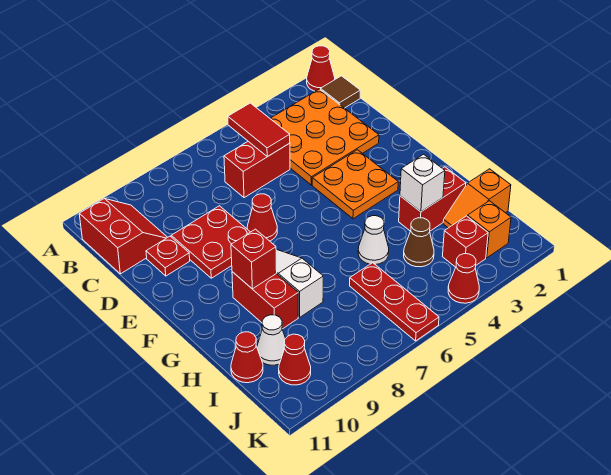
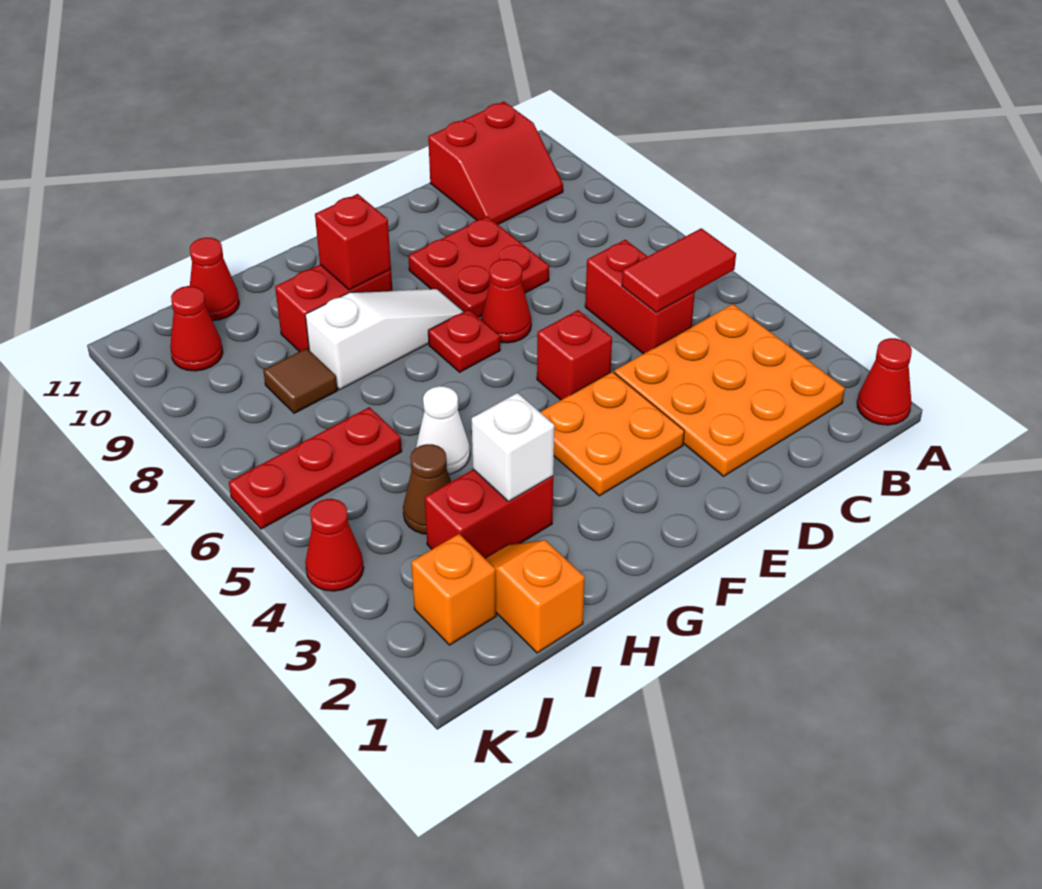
brown 1x1 tile [320,76,360,108] -> brown 1x1 tile moved to [263,348,338,413]
red 1x1 plate [146,236,190,276] -> red 1x1 plate moved to [428,309,500,372]
red 1x2 brick [399,167,466,231] -> red 1x2 brick turned to [425,470,553,558]
white 1x1 cone [257,315,286,365] -> none
red 1x1 brick [442,216,488,267] -> red 1x1 brick moved to [537,310,612,400]

